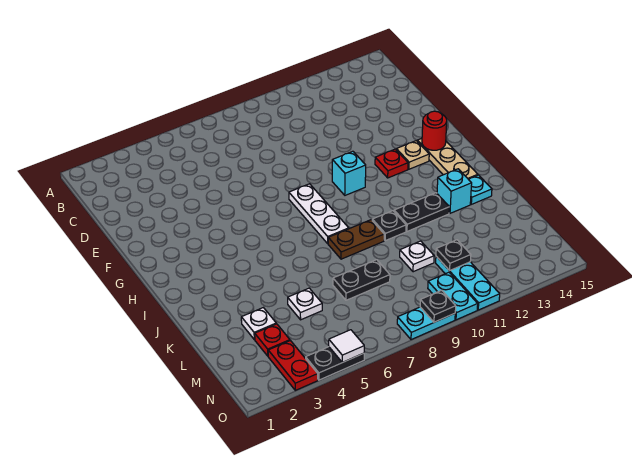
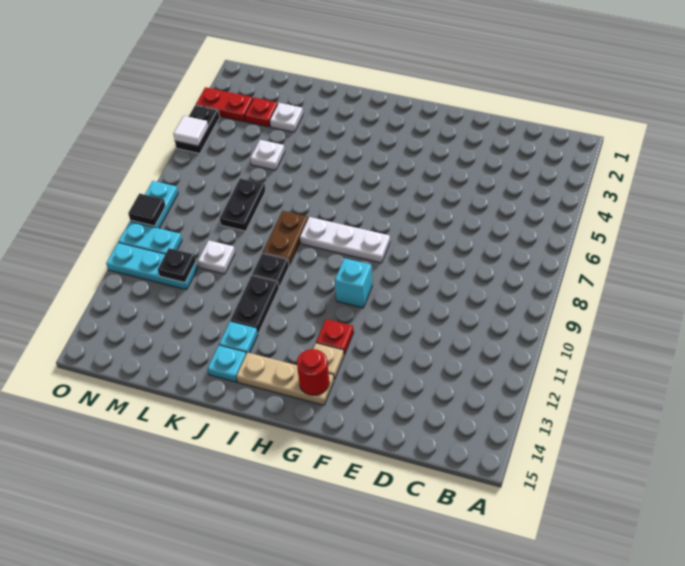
cyan 1x1 brick [437,169,472,213] -> cyan 1x1 plate [219,321,258,354]
black 1x1 plate [420,290,456,322] -> black 1x1 tile [128,194,166,226]

